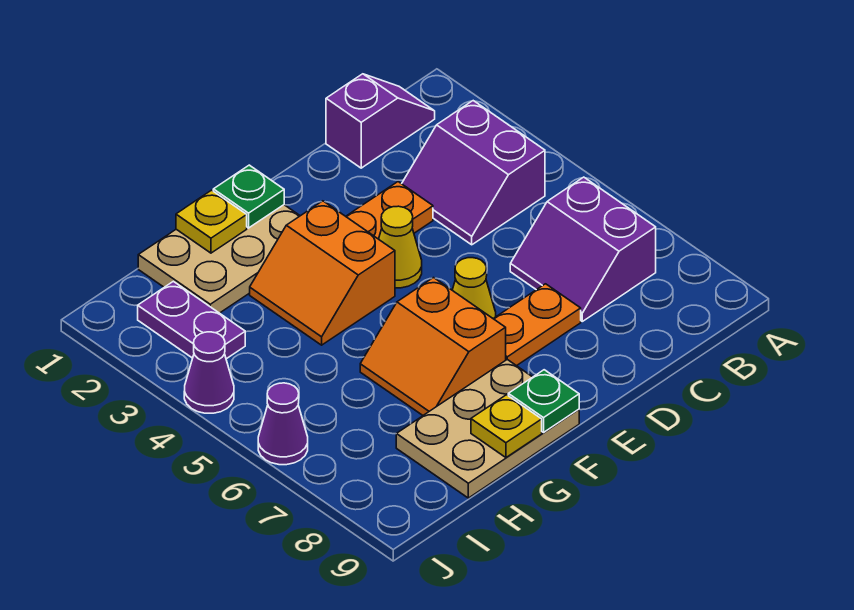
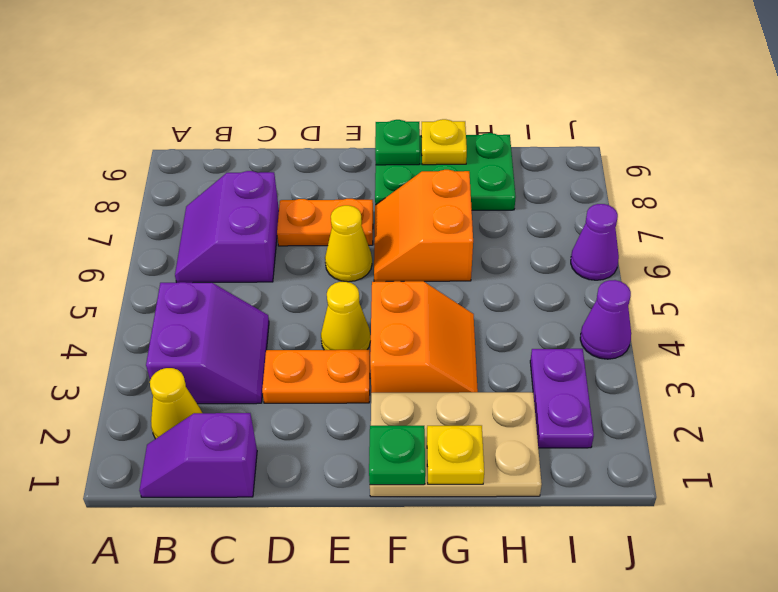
none -> yellow 1x1 cone [150,368,202,439]
purple 2x2 slope [510,177,656,321] -> purple 2x2 slope turned to [175,171,279,283]
orange 2x2 slope [360,278,506,415] -> orange 2x2 slope turned to [374,170,473,282]
tan 2x3 plate [396,360,579,498] -> green 2x3 plate [375,133,516,210]

